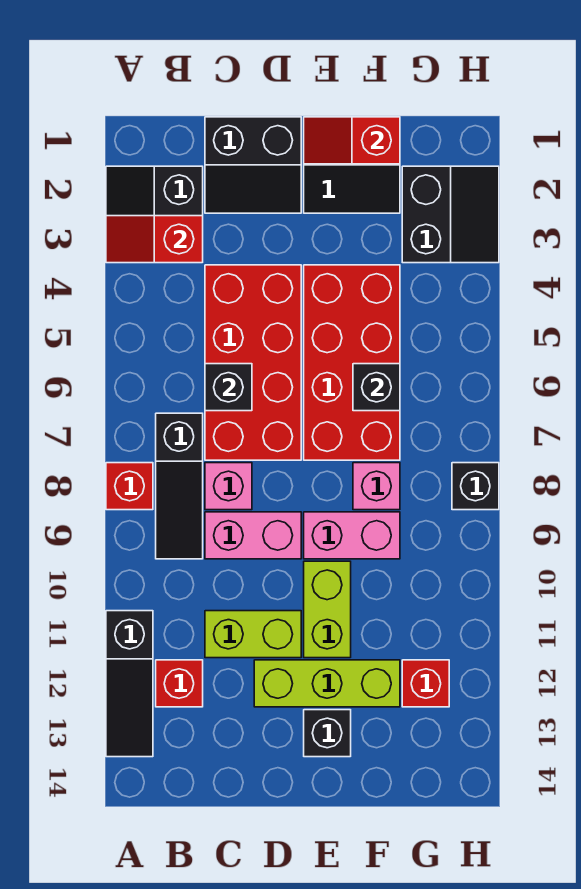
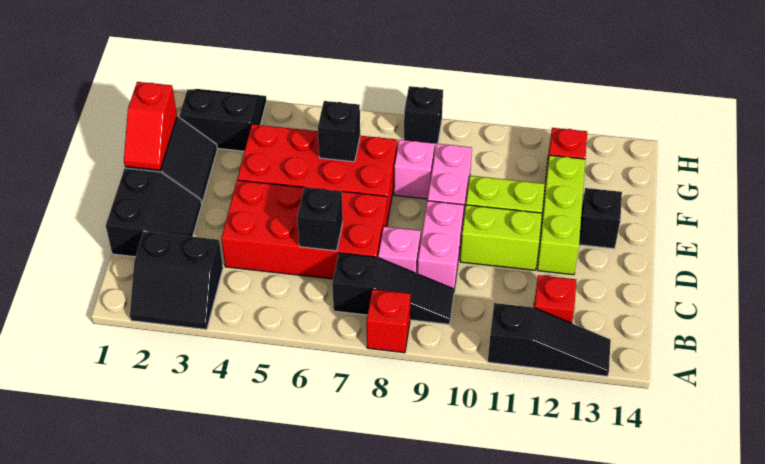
red 1x2 slope [106,216,203,263] -> none
lime 1x2 brick [205,611,301,658] -> lime 1x2 brick turned to [460,205,542,270]

